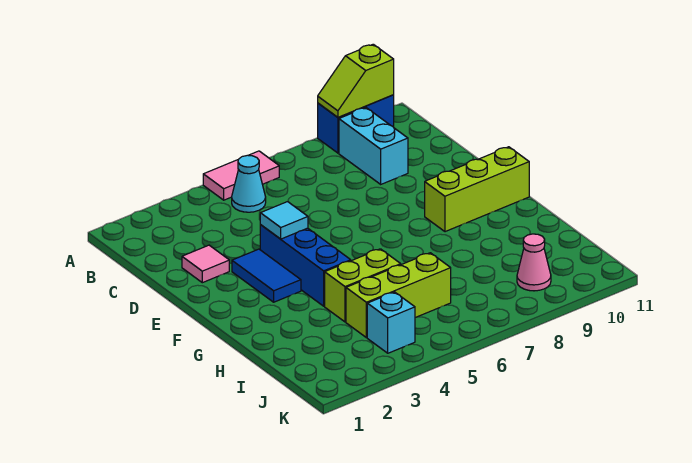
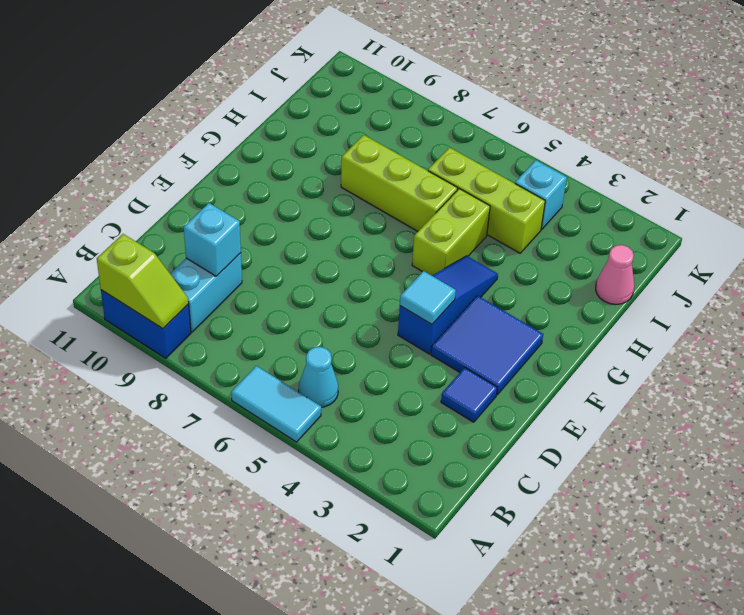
pink 1x2 tile [203,151,279,200] -> cyan 1x2 tile [231,366,321,442]
none -> cyan 1x1 brick [184,203,241,276]
pink 1x1 tile [182,245,229,283] -> blue 1x1 tile [441,368,497,422]
blue 1x2 tile [232,249,301,302] -> blue 2x2 tile [431,296,543,395]
blue 1x3 brick [260,225,351,306] -> blue 1x3 slope [398,256,498,354]
lime 1x3 brick [425,147,529,232] -> lime 1x3 brick moved to [341,135,457,231]
lime 1x2 brick [325,249,401,322] -> lime 1x2 brick turned to [412,189,490,276]
pink 1x1 cone [517,234,551,291] -> pink 1x1 cone moved to [596,245,634,304]

